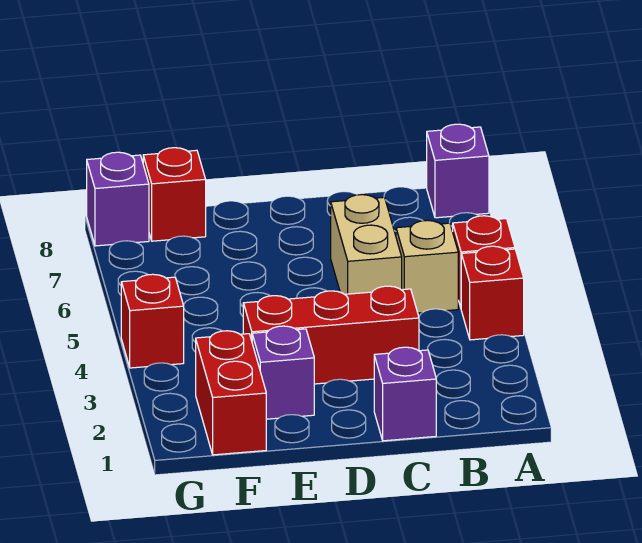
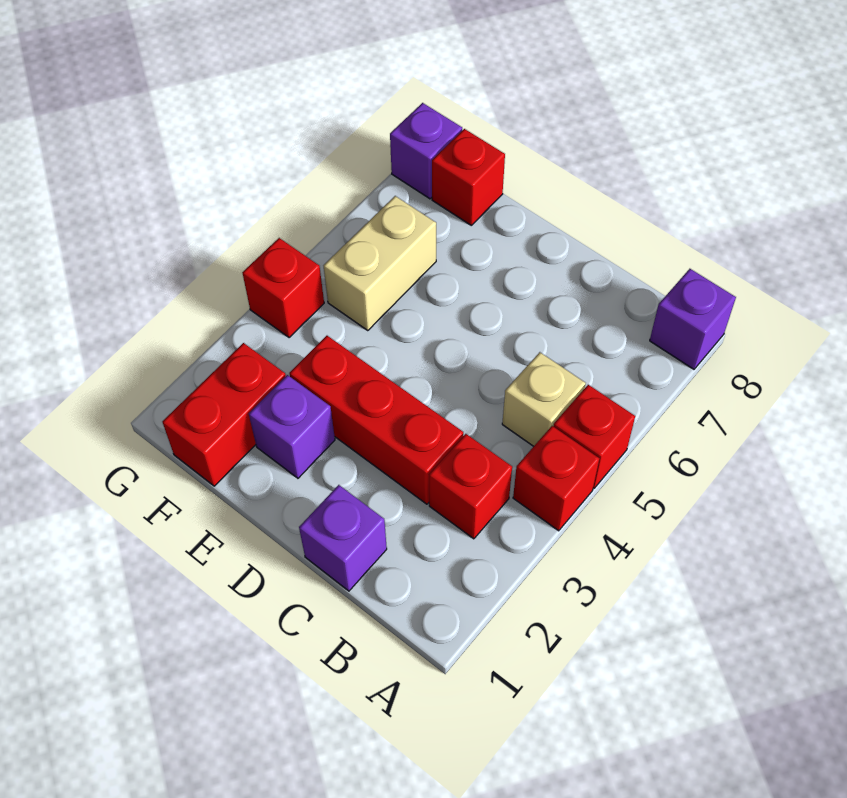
none -> red 1x1 brick [429,434,512,539]
tan 1x2 brick [331,195,402,294] -> tan 1x2 brick moved to [324,196,436,331]

